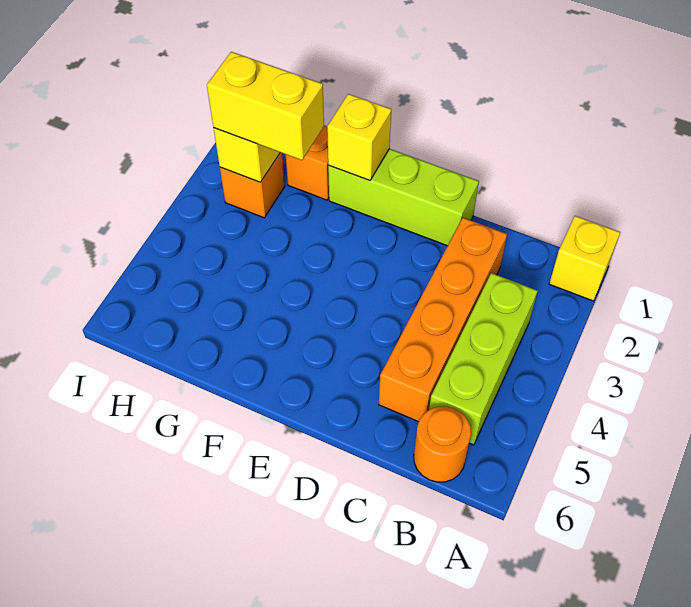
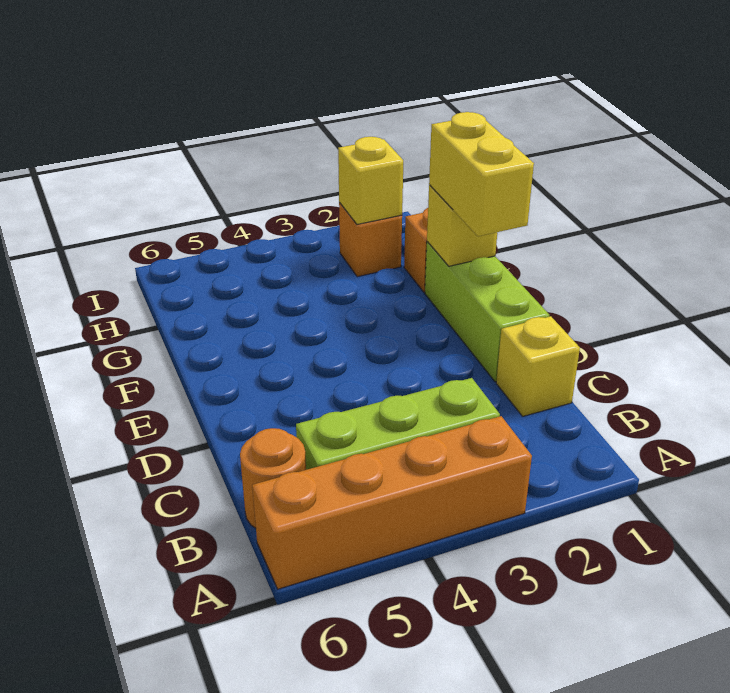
yellow 1x1 brick [549,216,620,301] -> yellow 1x1 brick moved to [496,316,580,416]
orange 1x4 brick [379,218,507,422] -> orange 1x4 brick moved to [252,416,532,589]
yellow 1x2 brick [207,52,324,160] -> yellow 1x2 brick moved to [429,112,534,236]

